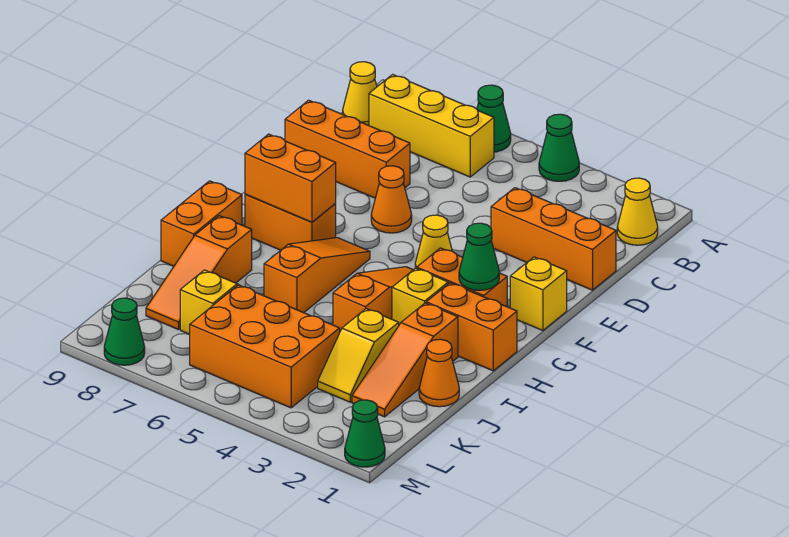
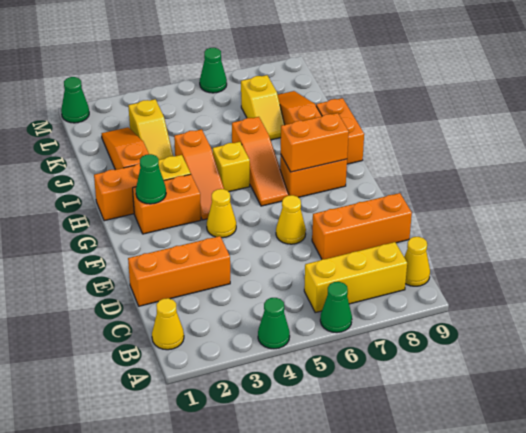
orange 1x1 cone [371,166,412,233] -> yellow 1x1 cone [276,195,306,244]
yellow 1x1 brick [510,257,567,330] -> yellow 1x1 brick moved to [213,142,250,192]
orange 1x1 cone [419,339,459,407] -> none
yellow 1x2 slope [318,309,399,402] -> yellow 1x2 slope turned to [128,99,173,160]
orange 2x3 brick [190,285,340,408] -> none
green 1x1 cone [104,298,145,365] -> green 1x1 cone moved to [200,48,227,93]

